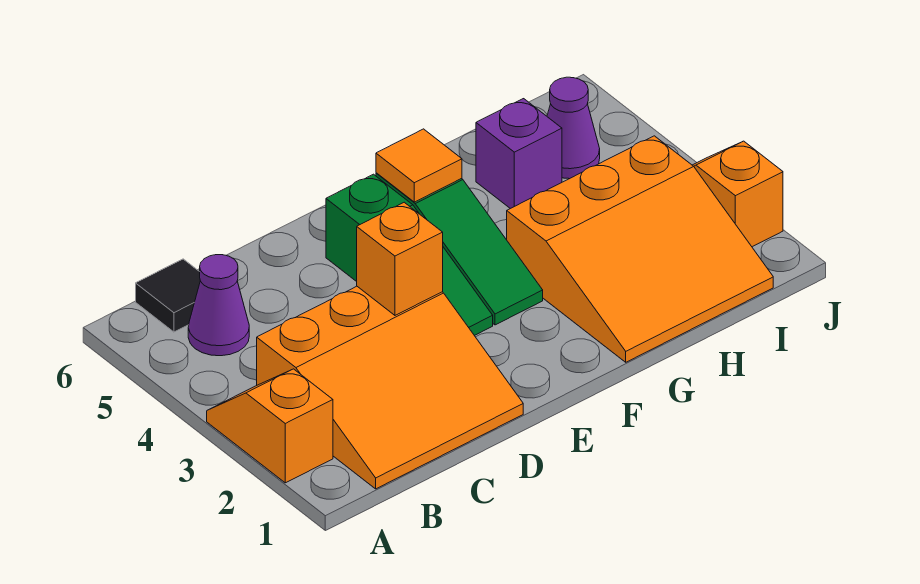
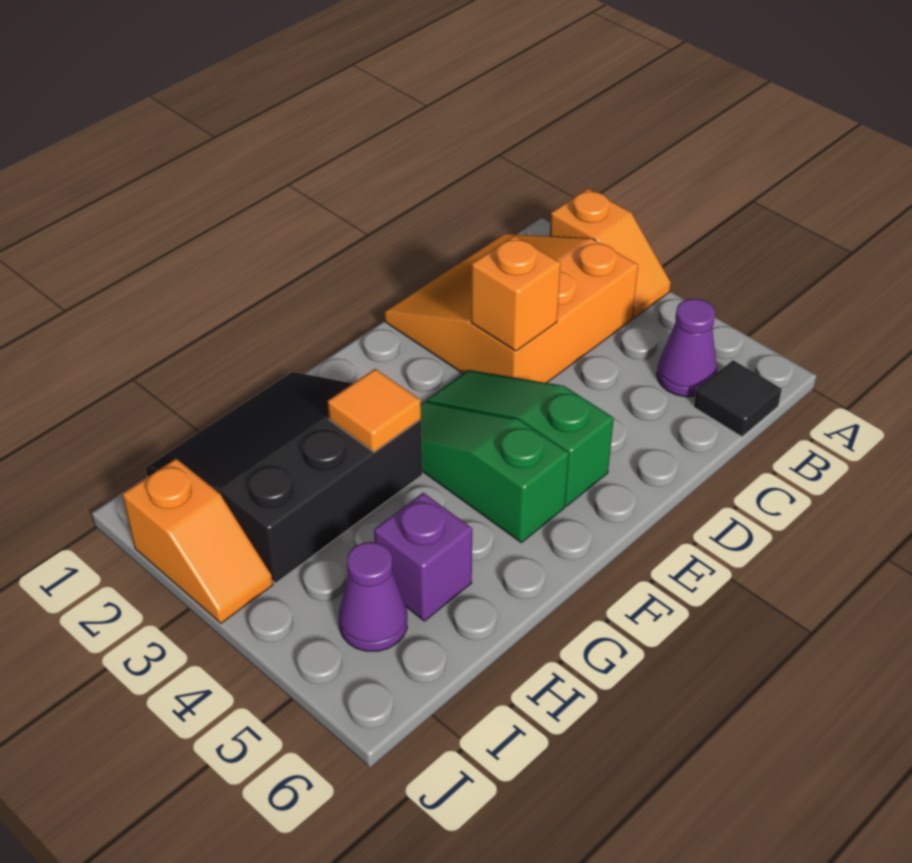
orange 1x1 tile [376,129,462,202] -> orange 1x1 tile moved to [328,369,421,452]
orange 3x3 slope [507,136,773,362] -> black 3x3 slope [146,372,422,583]

